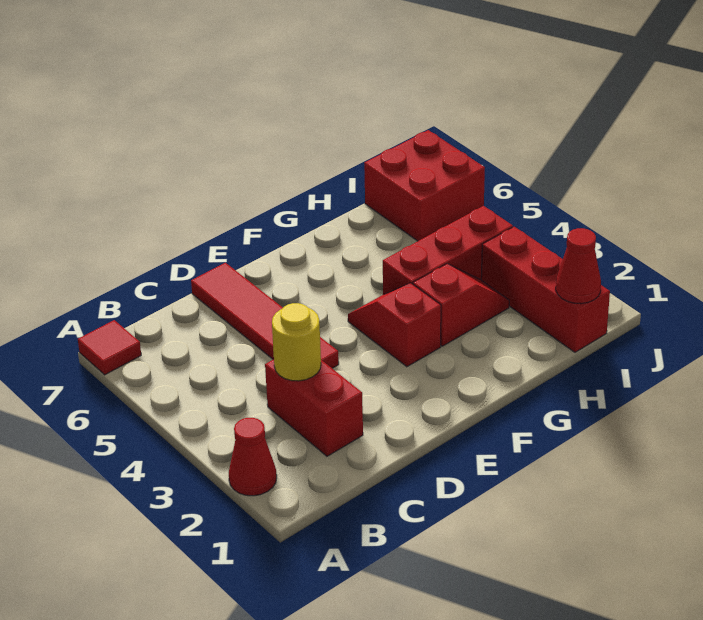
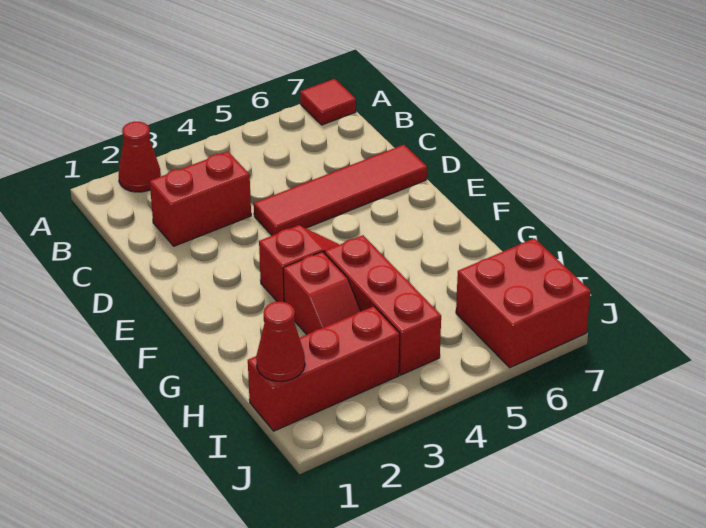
yellow 1x1 round brick [272,303,321,381] -> none

